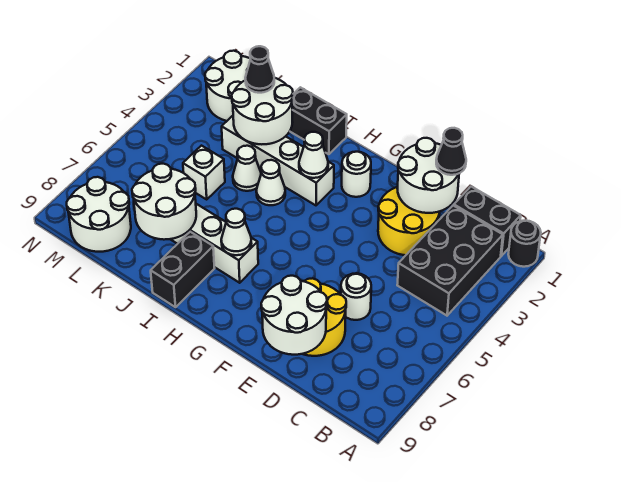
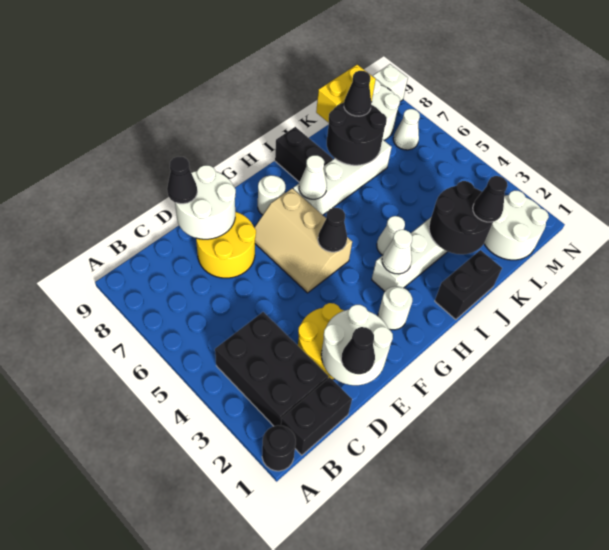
white 1x1 round brick [341,273,371,320] -> white 1x1 round brick moved to [258,175,285,215]
none -> black 1x1 cone [167,157,197,204]
none -> tan 2x3 slope [254,188,352,293]
none -> black 1x1 cone [318,208,347,252]
white 2x2 round brick [232,78,293,144] -> black 2x2 round brick [429,181,493,254]
white 1x1 cone [233,146,261,191] -> white 1x1 cone moved to [393,109,420,150]
white 2x2 round brick [132,164,196,240] -> black 2x2 round brick [327,103,387,165]
white 1x1 brick [183,146,225,199] -> white 1x1 brick moved to [373,64,408,101]
none -> black 1x1 cone [344,71,371,116]
none -> yellow 1x2 brick [316,65,376,123]

